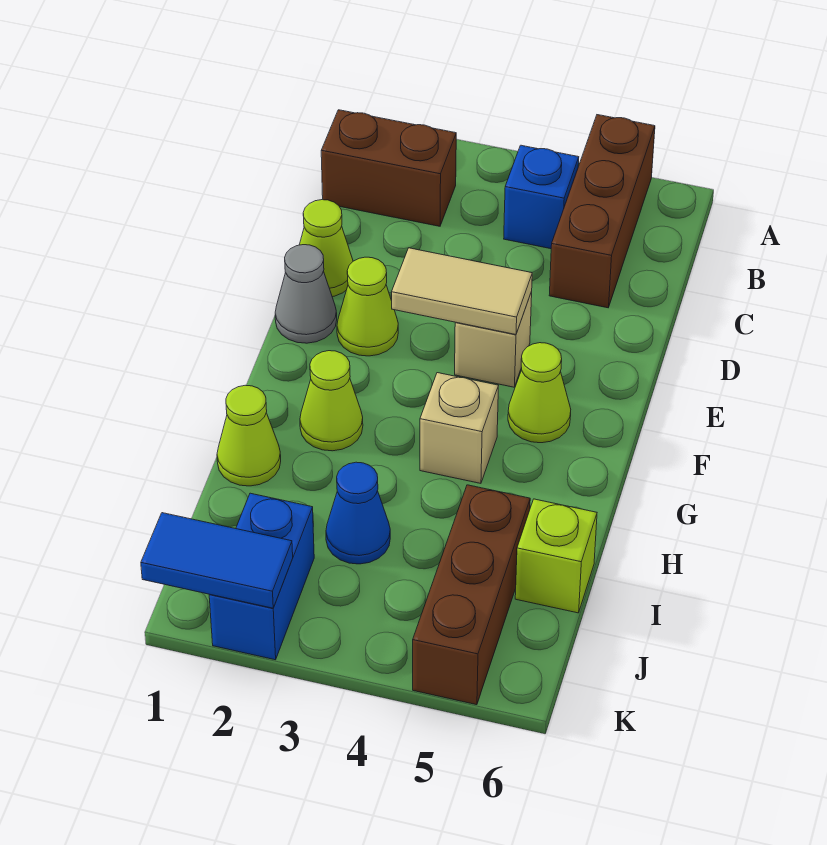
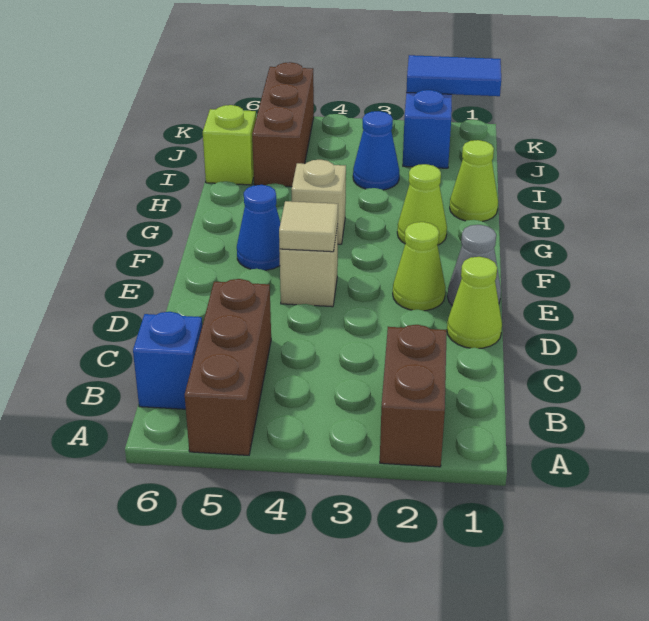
brown 1x2 brick [321,110,456,226] -> brown 1x2 brick turned to [380,325,447,467]
blue 1x1 brick [504,145,579,249] -> blue 1x1 brick moved to [133,312,203,409]
tan 1x2 tile [392,248,532,335] -> tan 1x1 tile [279,201,338,252]
lime 1x1 cone [508,343,571,443] -> blue 1x1 cone [237,185,281,270]

